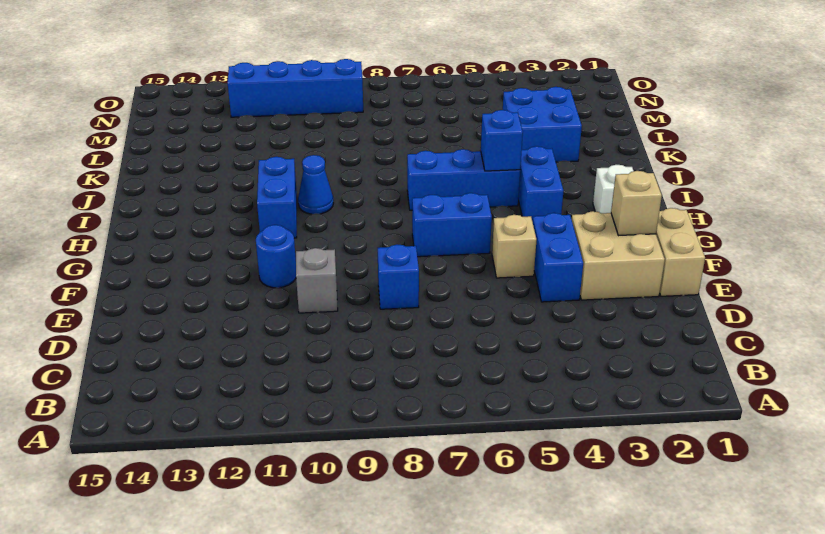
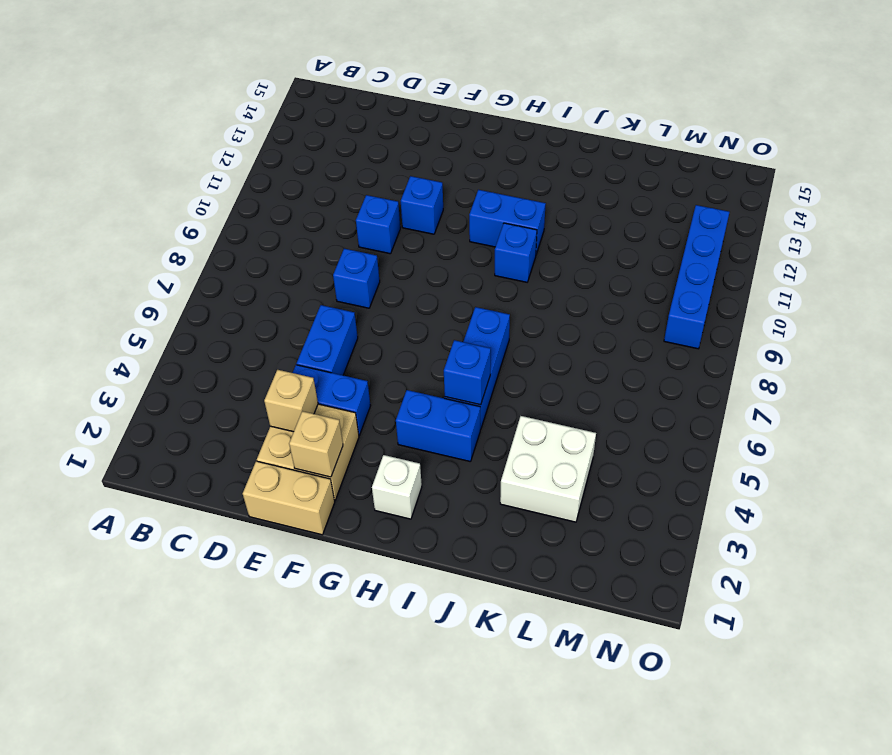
grey 1x1 brick [296,248,338,313] -> blue 1x1 brick [356,195,400,254]
tan 1x1 brick [492,215,537,278] -> tan 1x1 brick moved to [264,370,318,432]
blue 1x1 round brick [256,225,296,288] -> blue 1x1 brick [401,176,443,234]
blue 1x2 brick [412,193,492,257] -> blue 1x2 brick moved to [297,305,358,375]
blue 1x1 cone [298,155,333,214] -> blue 1x1 brick [495,223,537,282]
blue 2x2 brick [503,87,582,162] -> white 2x2 brick [500,416,596,522]

